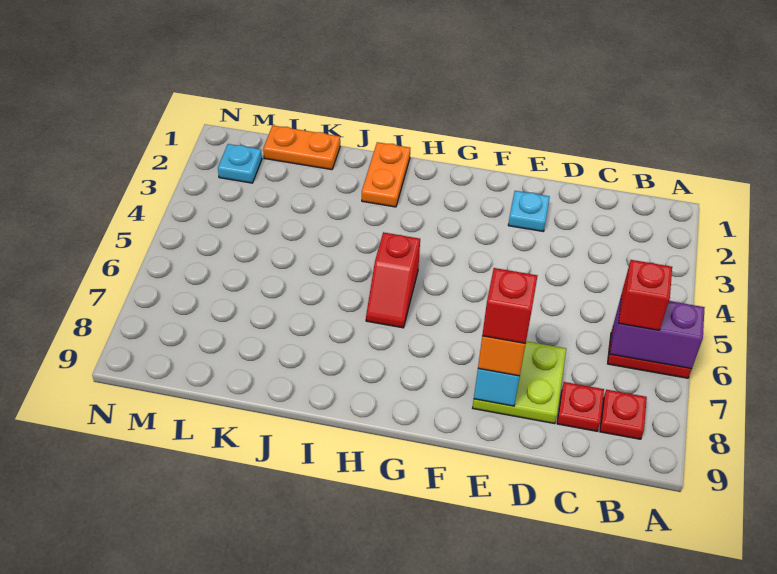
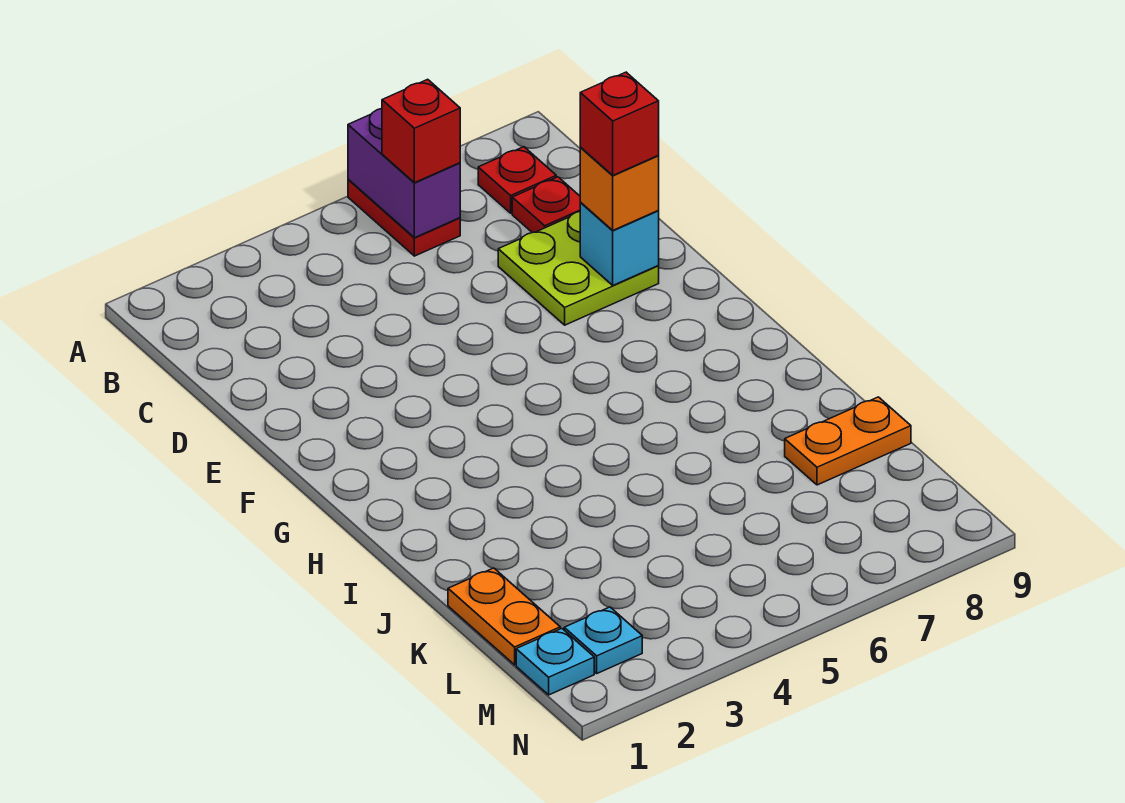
cyan 1x1 plate [508,191,550,231] -> cyan 1x1 plate moved to [516,629,594,695]
red 1x2 slope [366,232,420,328] -> none
orange 1x2 plate [362,142,410,207] -> orange 1x2 plate moved to [785,397,911,485]

